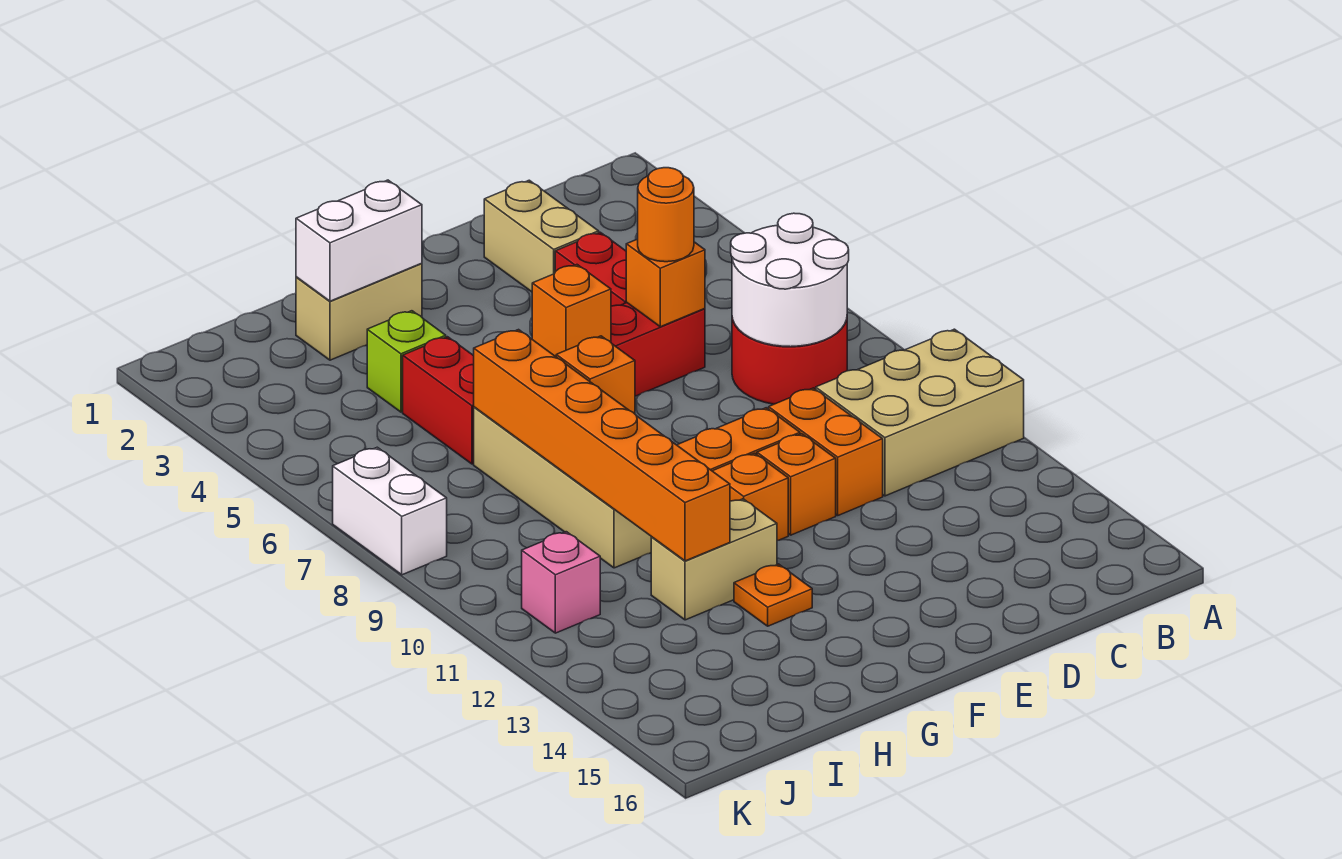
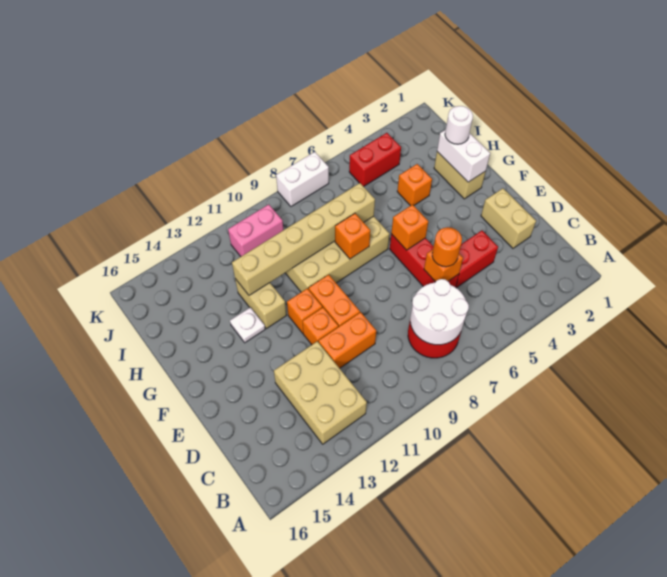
tan 2x3 brick [816,329,1024,496] -> tan 2x3 brick moved to [274,341,367,444]
tan 1x2 brick [484,180,599,292] -> tan 1x2 brick turned to [481,188,536,248]
orange 1x1 plate [734,564,812,626] -> white 1x1 plate [230,307,265,343]
none -> white 1x1 round brick [445,106,473,144]
lime 1x1 brick [367,311,446,412] -> orange 1x1 brick [397,164,432,206]
red 1x2 brick [403,337,474,464] -> red 1x2 brick moved to [349,133,401,187]
orange 1x6 brick [474,330,730,561] -> tan 1x6 brick [232,183,375,295]
pink 1x1 brick [522,532,600,633] -> pink 1x2 brick [228,204,283,257]

